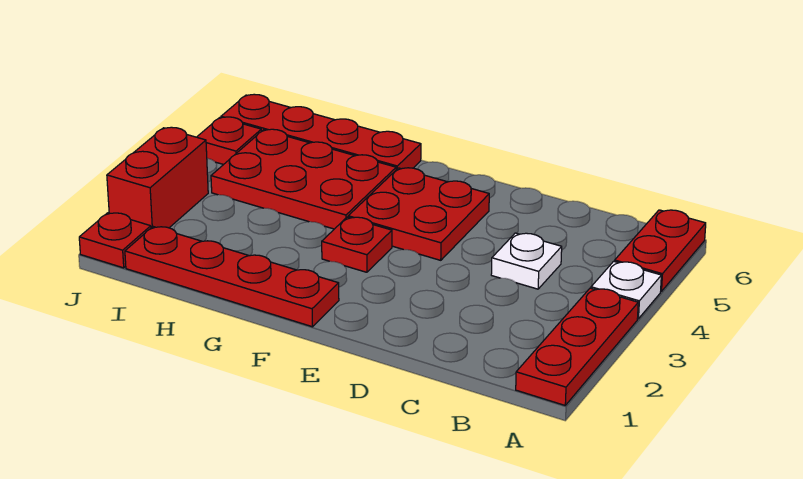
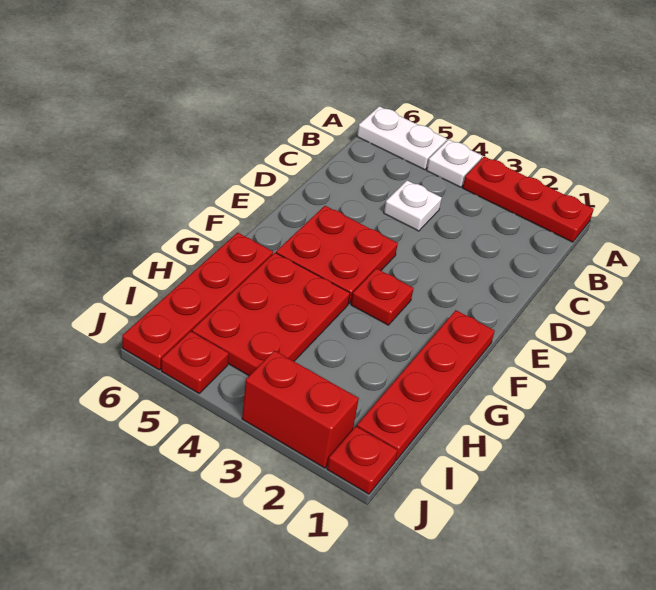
red 1x2 plate [615,210,706,292] -> white 1x2 plate [357,106,447,170]

